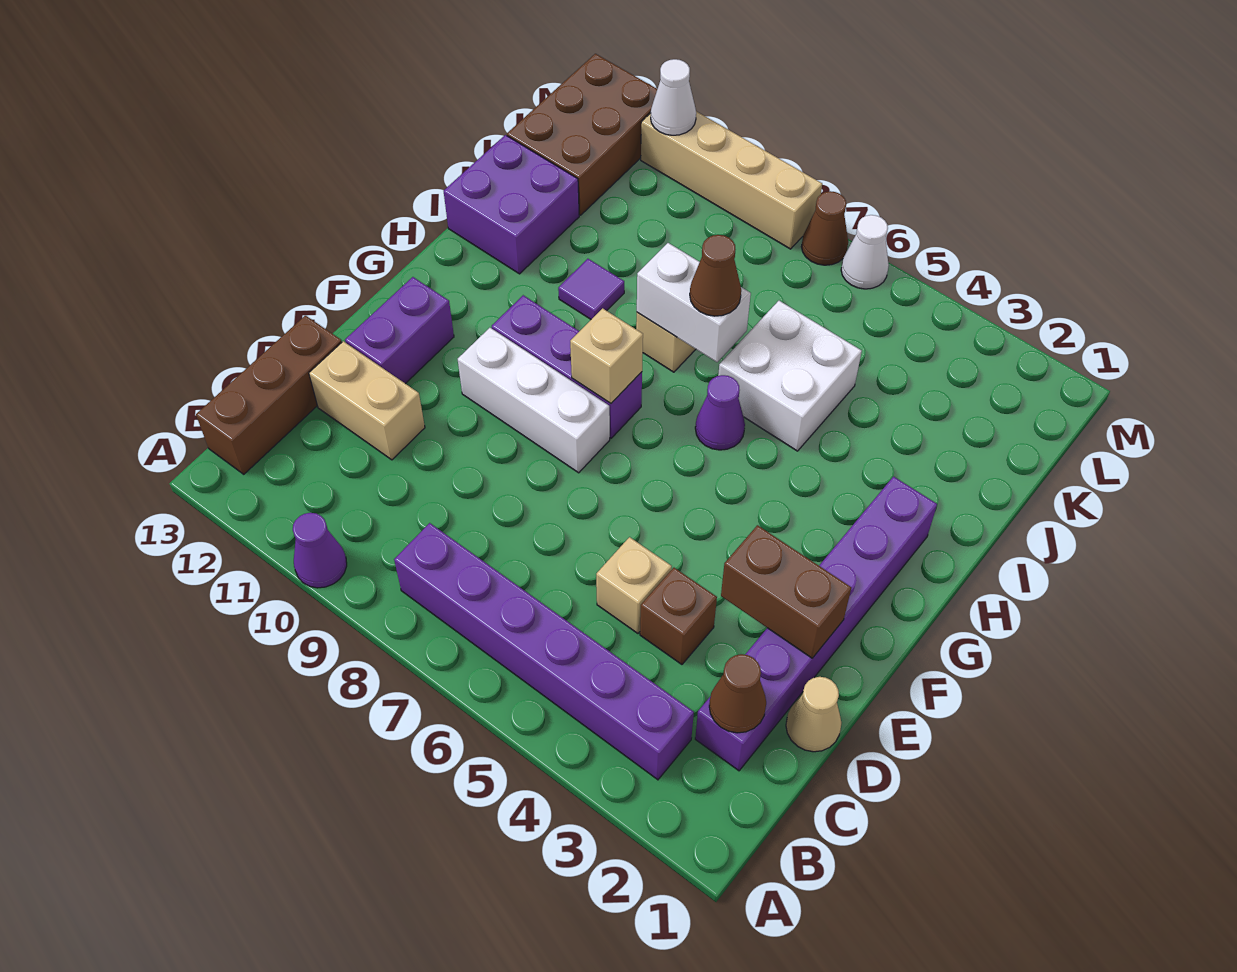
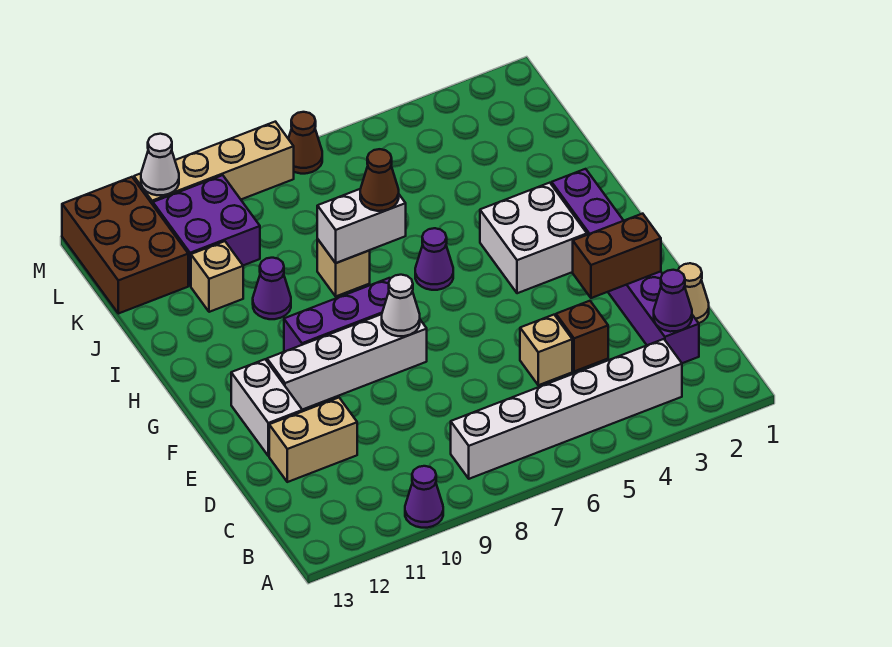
purple 1x6 brick [394,523,694,780] -> white 1x6 brick [451,339,682,479]
brown 1x3 brick [196,316,342,474] -> none
brown 1x1 cone [709,654,766,733] -> purple 1x1 cone [654,270,692,332]
purple 1x2 brick [345,277,454,384] -> white 1x2 brick [231,359,302,456]
white 1x3 brick [458,328,610,473] -> white 1x4 brick [267,314,427,410]
tan 1x1 brick [570,308,643,403] -> tan 1x1 brick moved to [191,241,243,312]
white 2x2 brick [718,301,862,451] -> white 2x2 brick moved to [480,183,587,293]
purple 1x1 tile [558,259,624,319] -> purple 1x1 cone [253,258,291,319]
purple 2x2 brick [444,135,579,274] -> purple 2x2 brick moved to [153,175,260,286]
white 1x1 cone [841,215,889,289] -> white 1x1 cone moved to [382,275,420,336]

